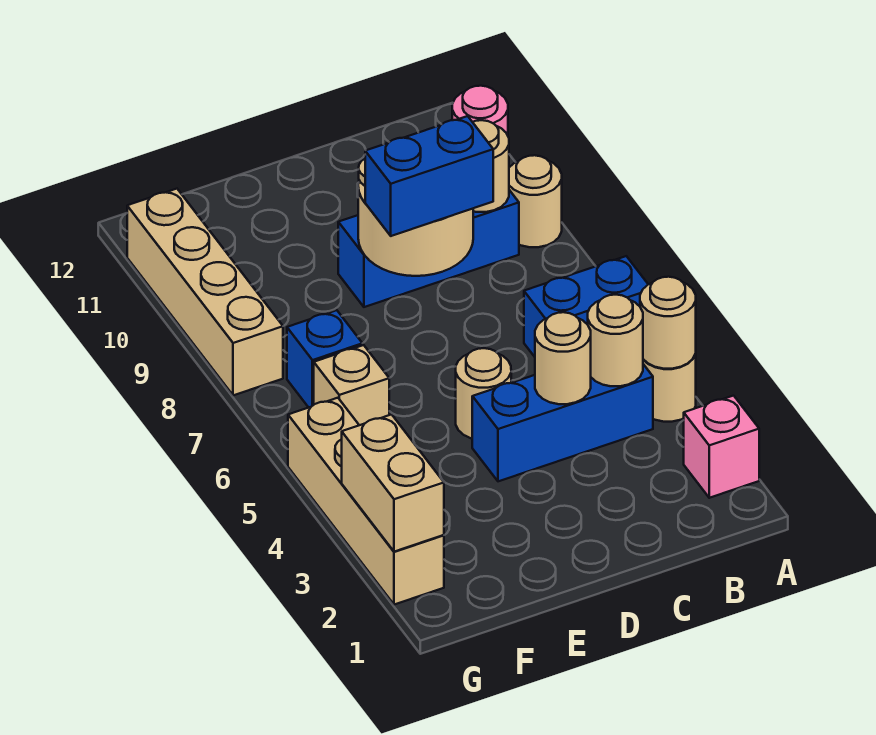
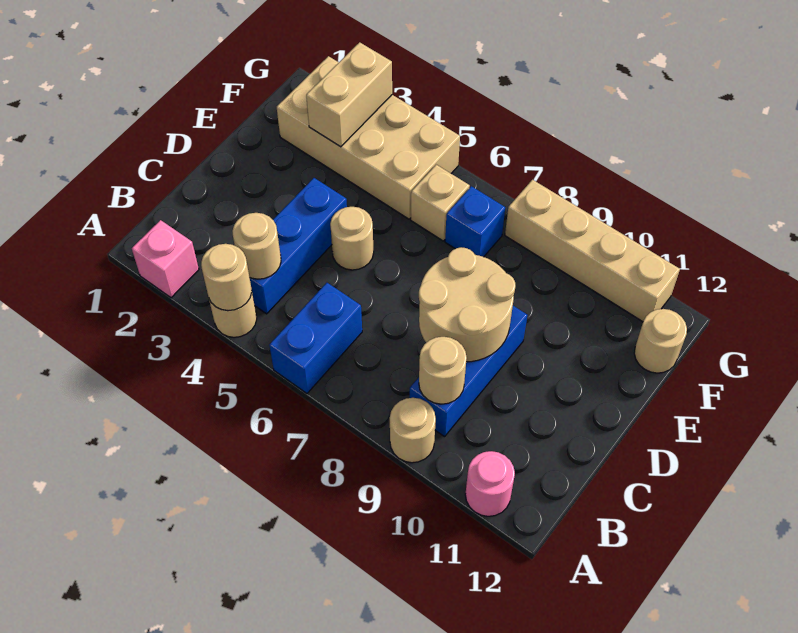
tan 1x1 round brick [535,312,591,404] -> tan 1x1 round brick moved to [634,309,687,373]
blue 1x2 brick [365,116,493,236] -> none
tan 1x4 brick [288,398,444,605] -> tan 2x4 brick [277,56,460,219]
tan 1x2 brick [342,415,444,552] -> tan 1x2 brick turned to [306,42,392,147]

